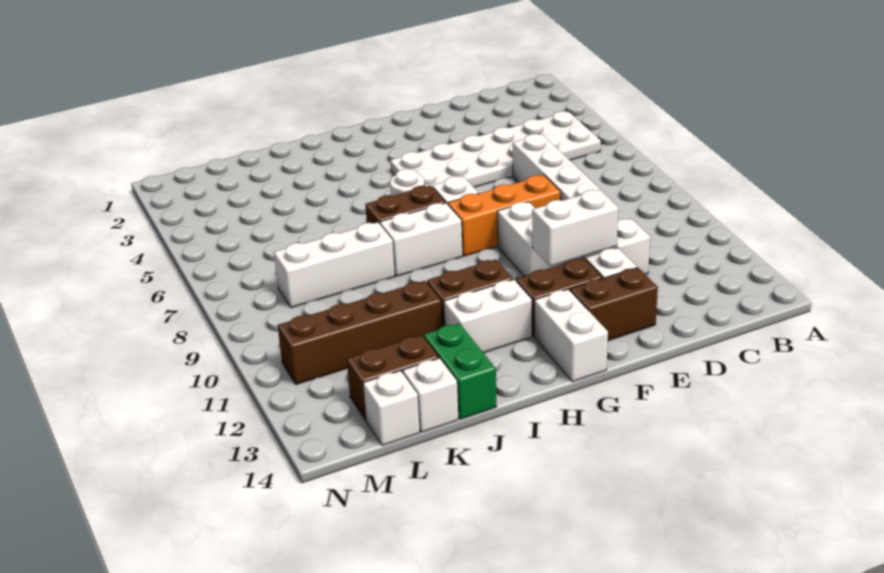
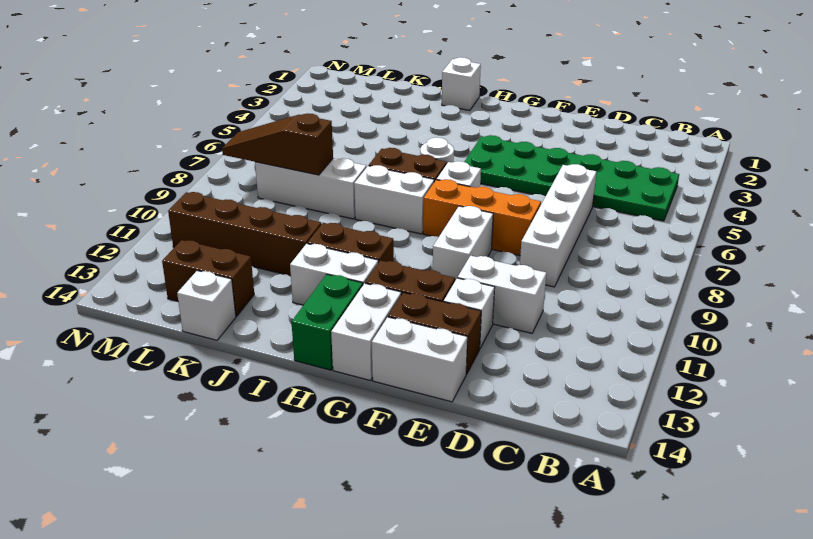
white 2x6 plate [390,111,601,187] -> green 2x6 plate [464,135,679,221]
white 1x2 brick [532,190,618,266] -> white 1x2 brick moved to [372,317,467,402]
green 1x2 brick [424,323,497,419] -> green 1x2 brick moved to [292,274,363,370]
none -> brown 1x3 slope [222,113,333,175]
white 1x1 brick [363,371,420,445] -> white 1x1 brick moved to [442,57,481,110]

